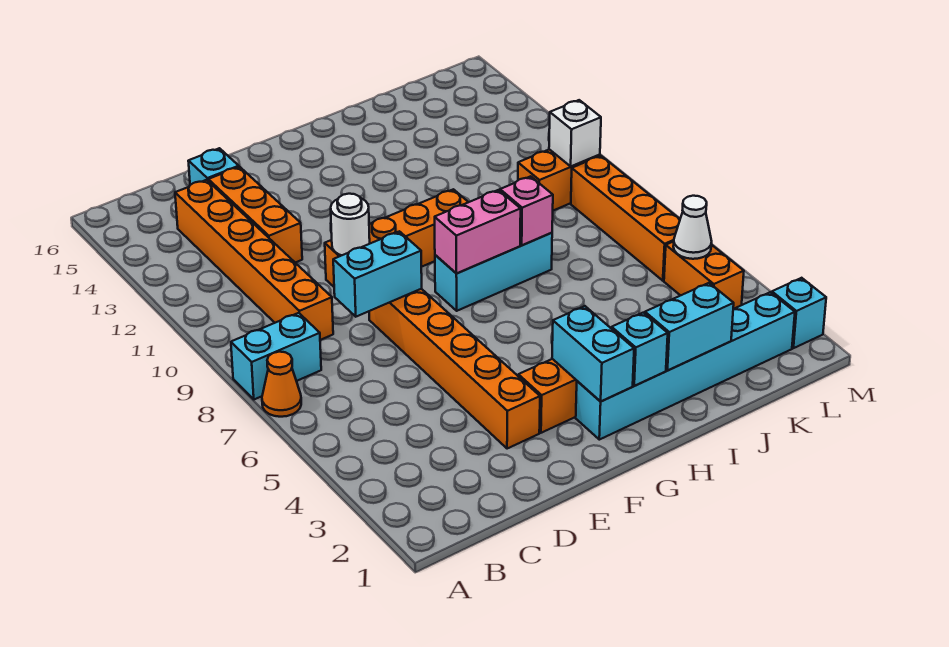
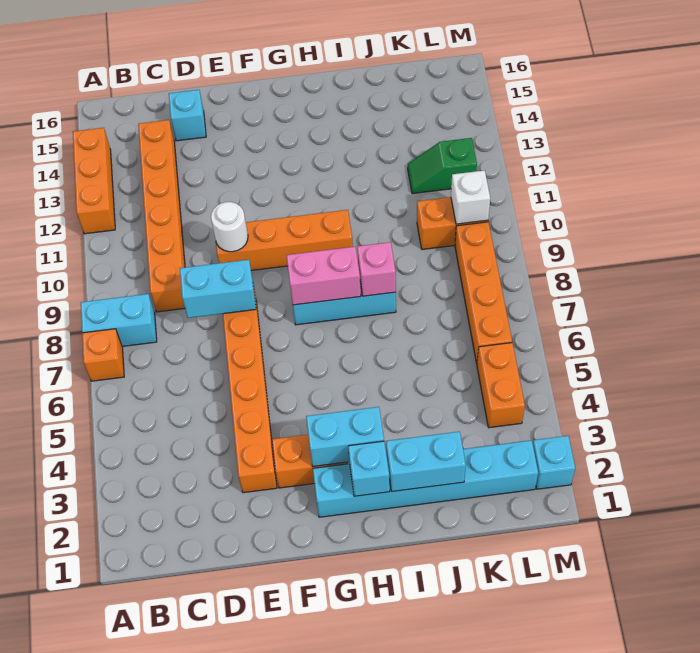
orange 1x1 cone [262,352,301,417] -> orange 1x1 brick [82,329,124,381]
orange 1x3 brick [208,167,302,263] -> orange 1x3 brick moved to [73,128,115,234]
cyan 1x2 brick [552,306,634,402] -> cyan 1x2 brick turned to [306,407,384,467]
none -> green 1x2 slope [408,138,477,194]
white 1x1 cone [673,196,712,259] -> none

